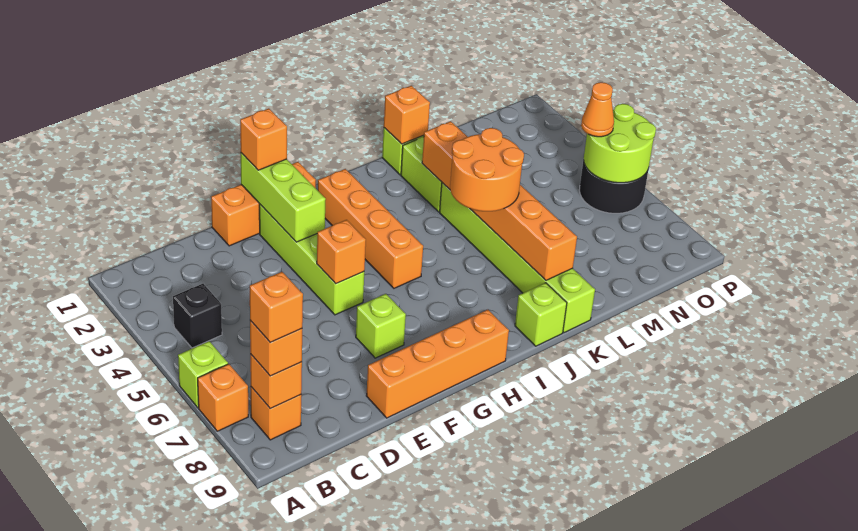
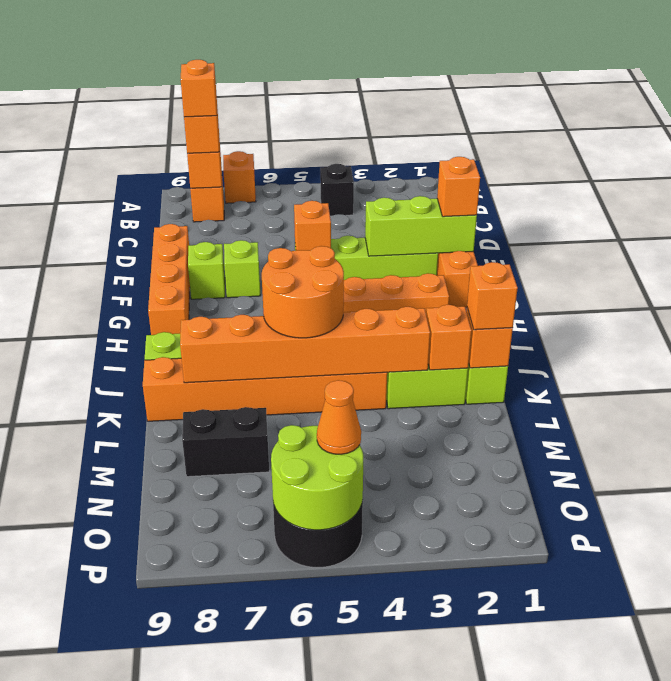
lime 1x1 brick [178,341,228,408] -> lime 1x1 brick moved to [188,242,225,299]
none -> orange 1x1 brick [467,262,518,330]
none -> orange 1x1 brick [426,305,472,370]
lime 1x6 brick [440,183,595,333] -> orange 1x6 brick [143,357,387,421]
none -> black 1x2 brick [182,407,269,477]

